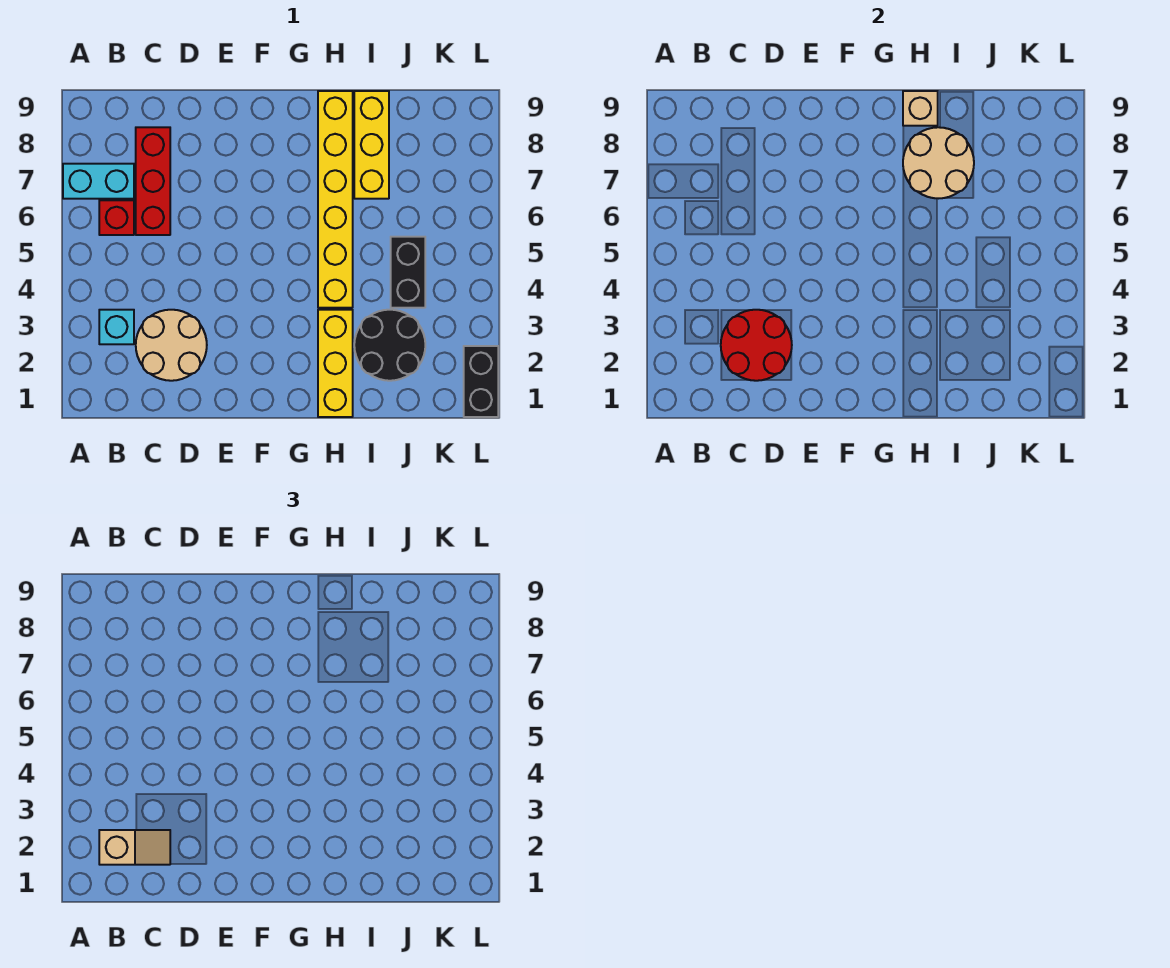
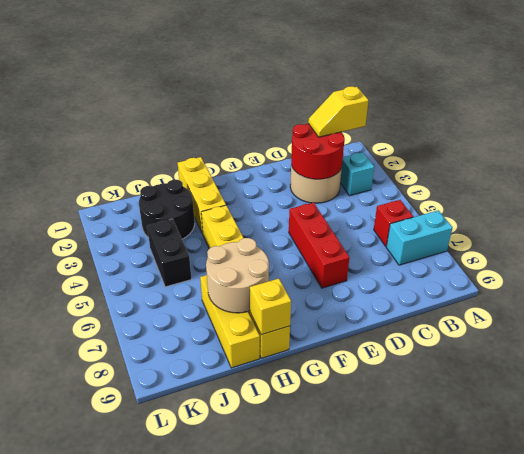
tan 1x2 slope [99,830,170,865] -> yellow 1x2 slope [308,86,368,137]
red 1x3 brick [136,127,170,235] -> red 1x3 brick moved to [289,203,350,288]
tan 1x1 brick [903,91,938,126] -> yellow 1x1 brick [250,279,291,335]
black 1x2 brick [464,346,498,417] -> none

